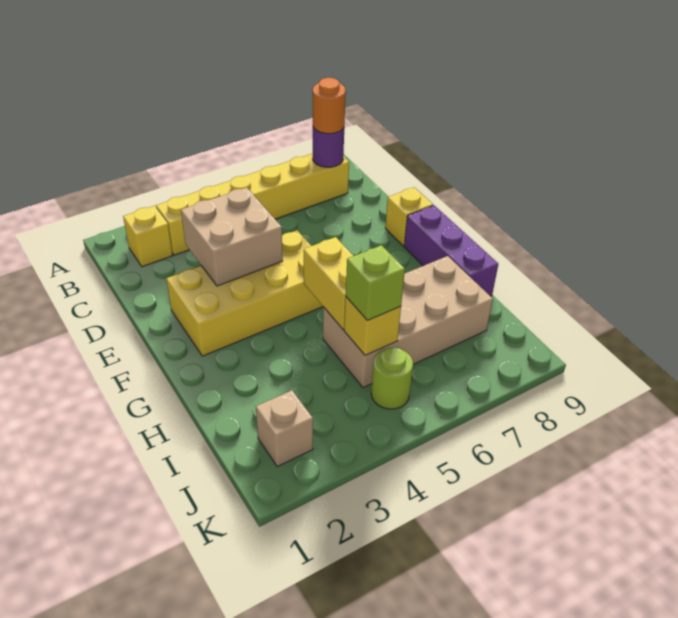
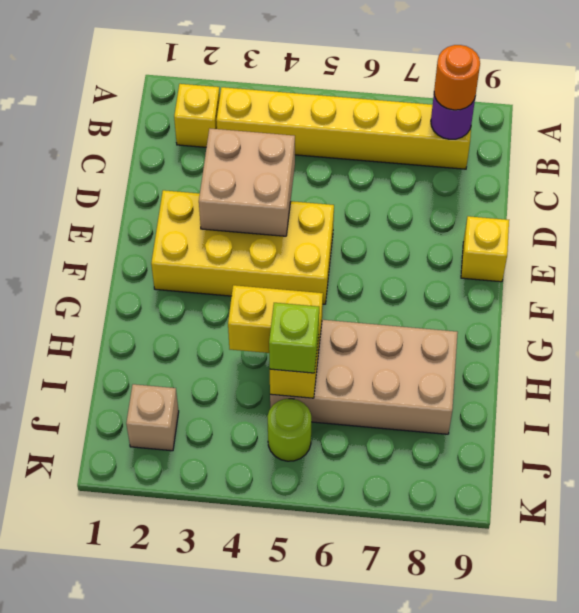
purple 1x3 brick [404,205,498,296] -> none
yellow 1x2 brick [304,237,353,330] -> yellow 1x2 brick turned to [228,285,323,353]

